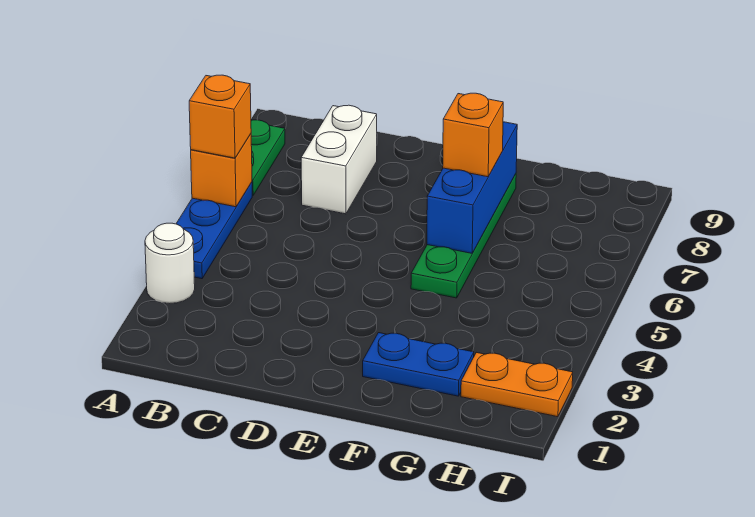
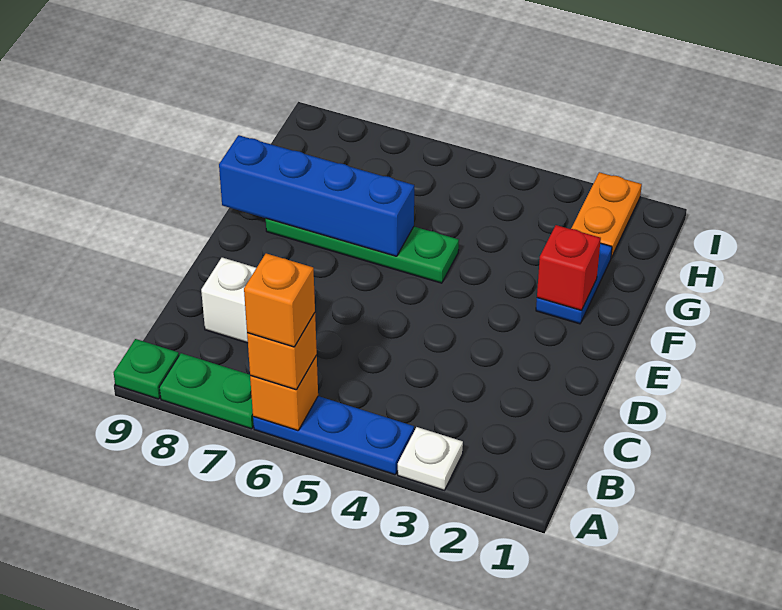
white 1x1 round brick [145,223,195,303] -> white 1x1 plate [398,427,463,490]
none -> green 1x1 plate [114,339,179,399]
none -> red 1x1 brick [537,225,601,310]
blue 1x3 brick [427,122,517,253] -> blue 1x4 brick [219,135,414,256]
orange 1x1 brick [443,93,503,177] -> orange 1x1 brick moved to [244,253,315,347]

